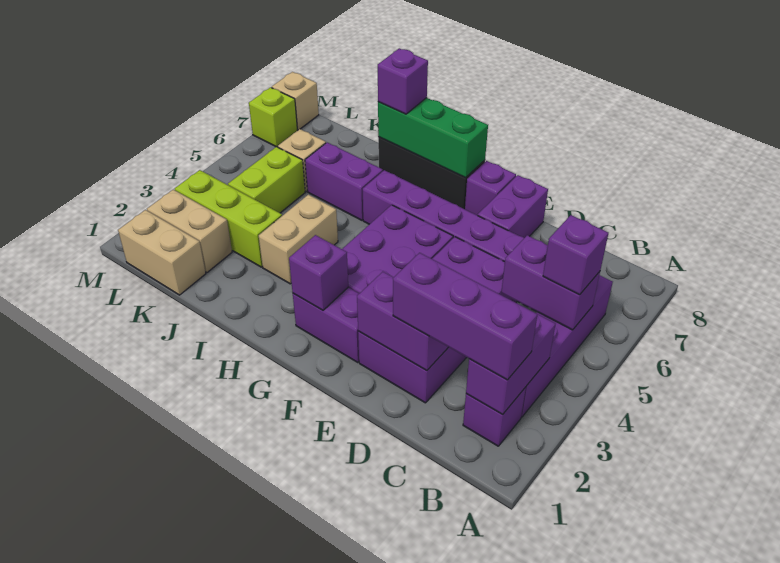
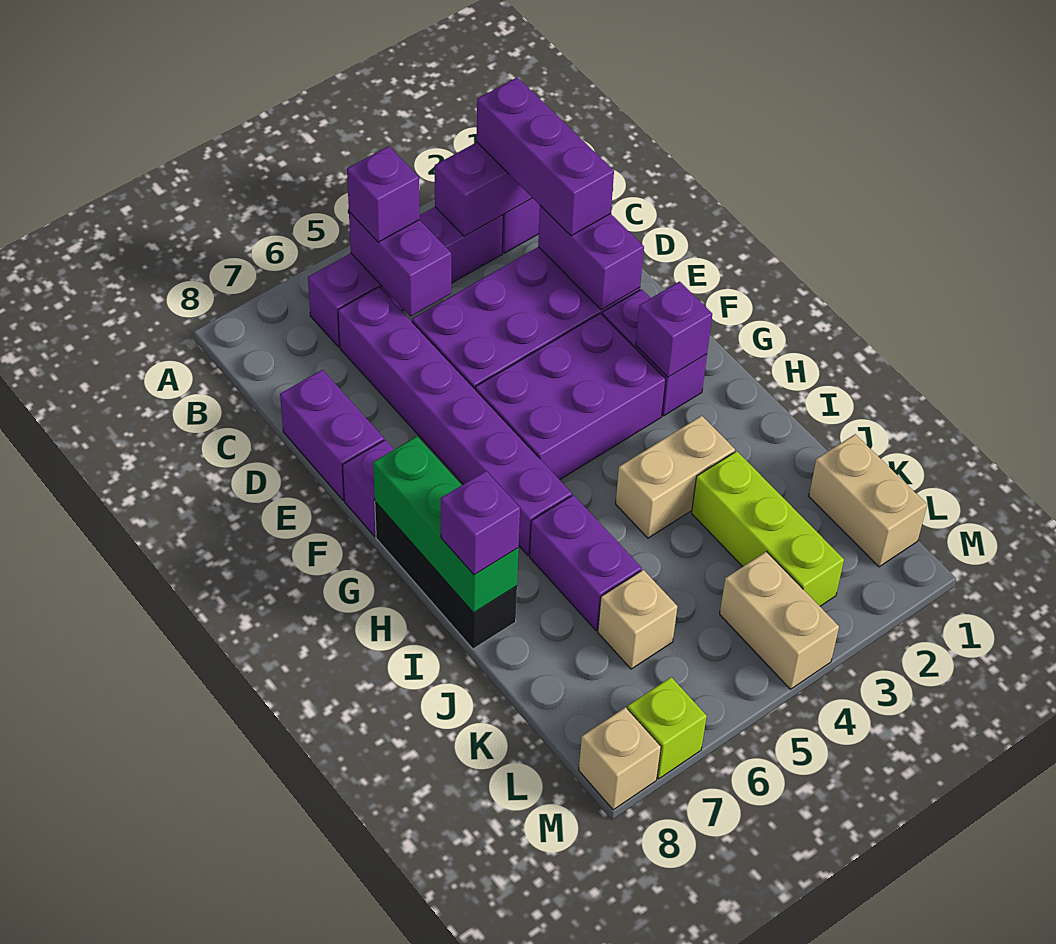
purple 1x2 brick [478,175,548,238] -> purple 1x2 brick turned to [280,370,384,500]
tan 1x2 brick [147,190,232,272] -> tan 1x2 brick moved to [720,552,839,689]
lime 1x2 brick [228,147,305,213] -> none

